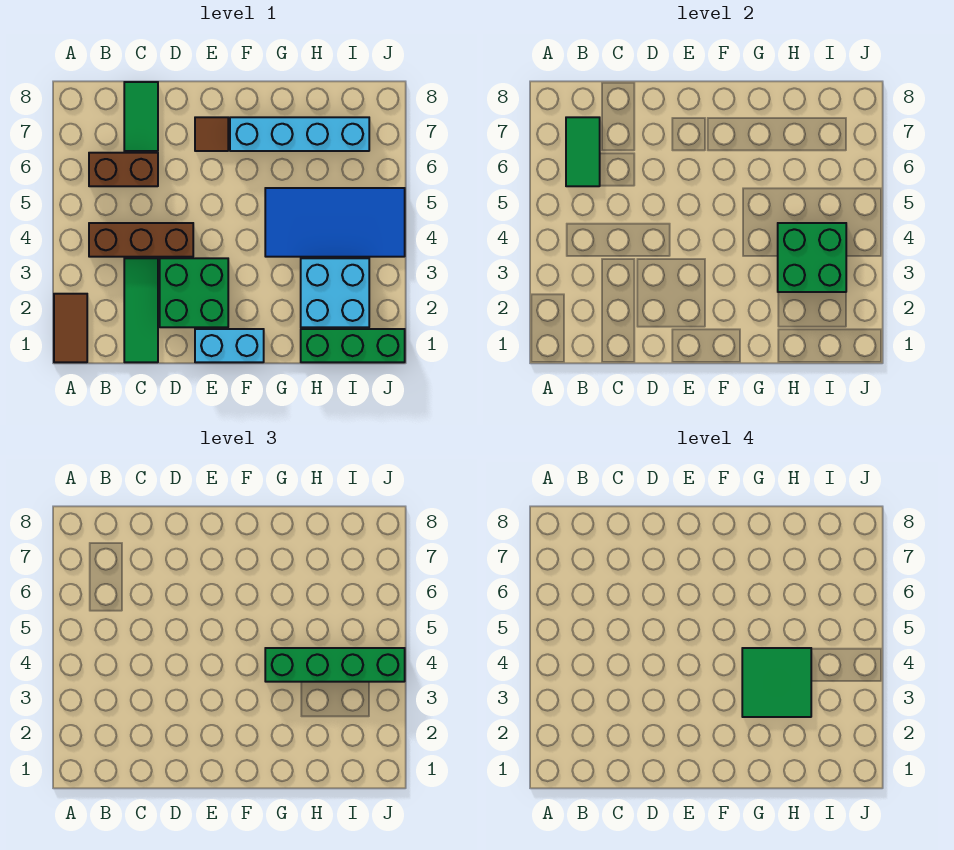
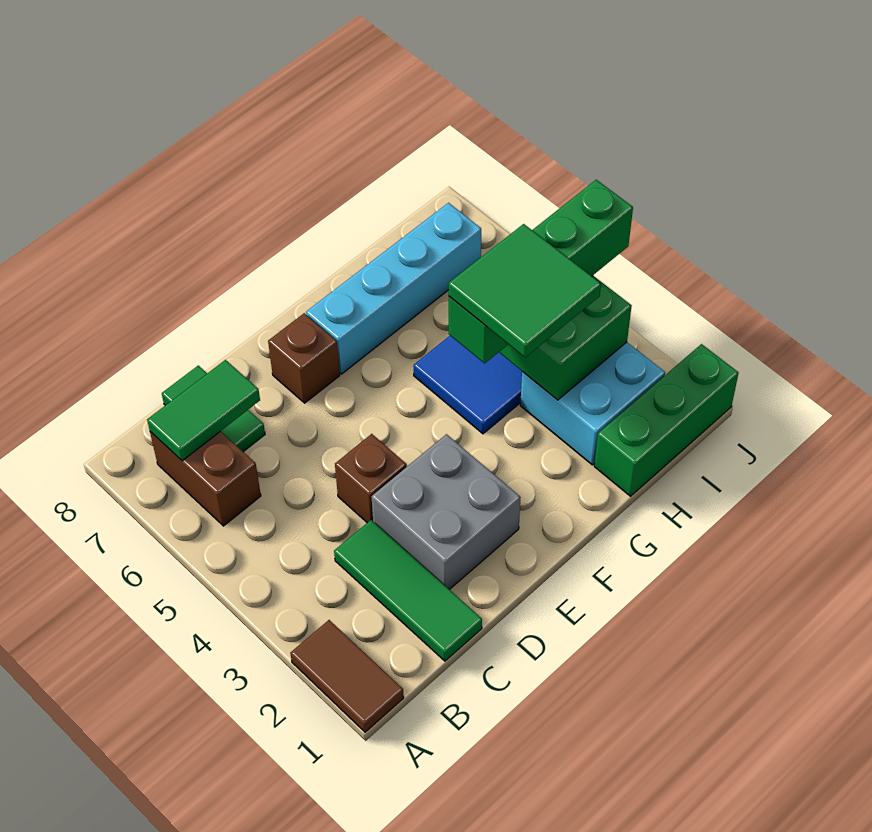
brown 1x3 brick [89,223,193,257] -> brown 1x1 brick [335,434,407,523]
brown 1x2 brick [89,153,158,186] -> brown 1x2 brick turned to [150,431,261,526]
green 1x2 tile [566,117,600,186] -> green 1x2 tile turned to [147,360,260,461]
green 2x2 brick [160,258,228,327] -> grey 2x2 brick [372,434,521,590]
cyan 1x2 brick [195,329,264,362] -> none
brown 1x1 tile [195,117,228,151] -> brown 1x1 brick [268,313,340,403]

